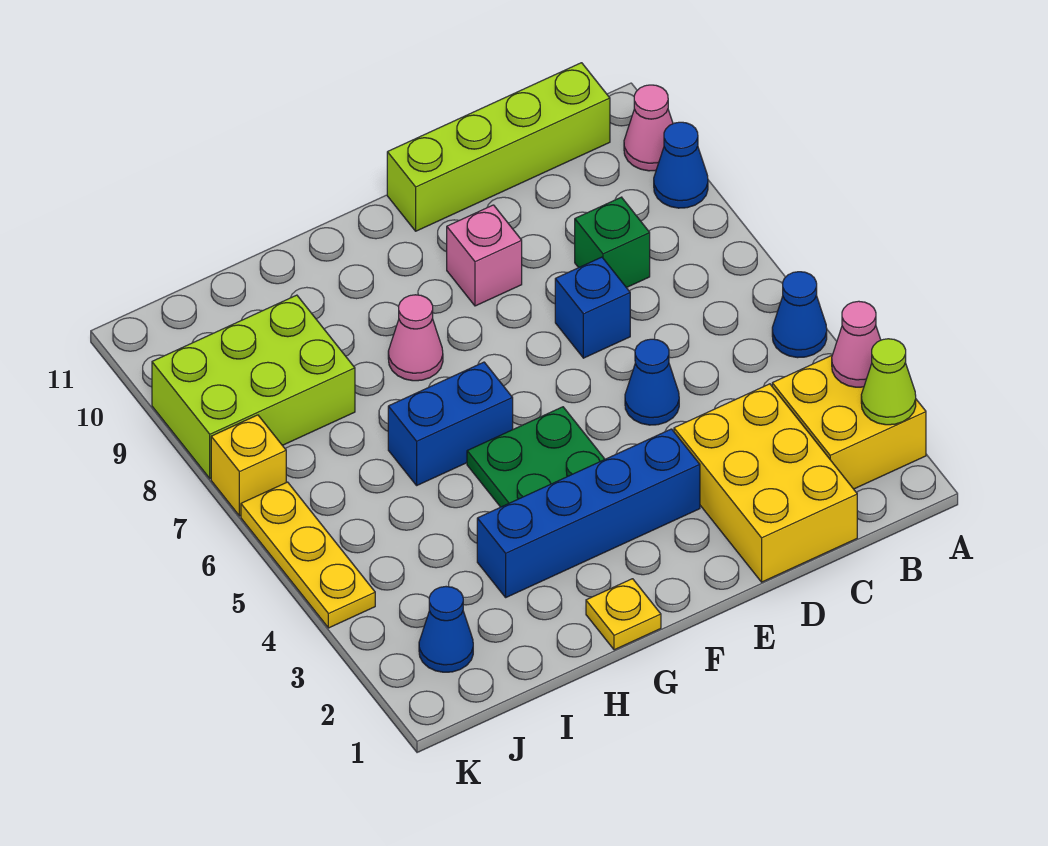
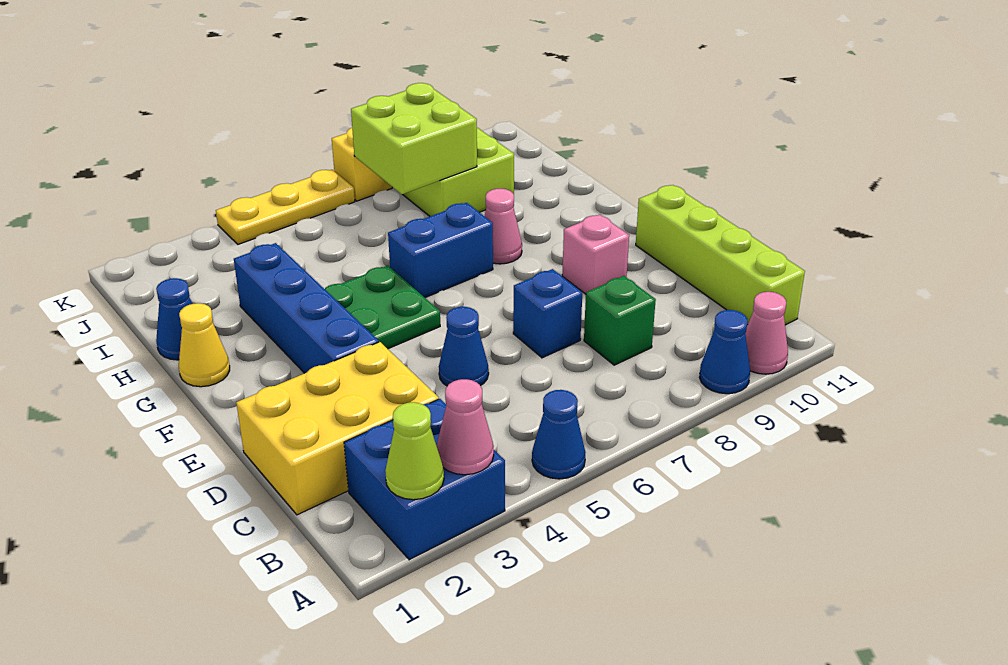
yellow 2x2 brick [772,356,926,489] -> blue 2x2 brick [344,399,505,560]
yellow 1x1 plate [586,579,661,650] -> yellow 1x1 cone [179,303,230,387]
blue 1x2 brick [388,362,513,485] -> blue 1x2 brick turned to [388,203,493,298]
none -> lime 2x2 brick [351,83,477,194]
blue 1x1 cone [419,587,473,672] -> blue 1x1 cone moved to [156,278,192,360]

